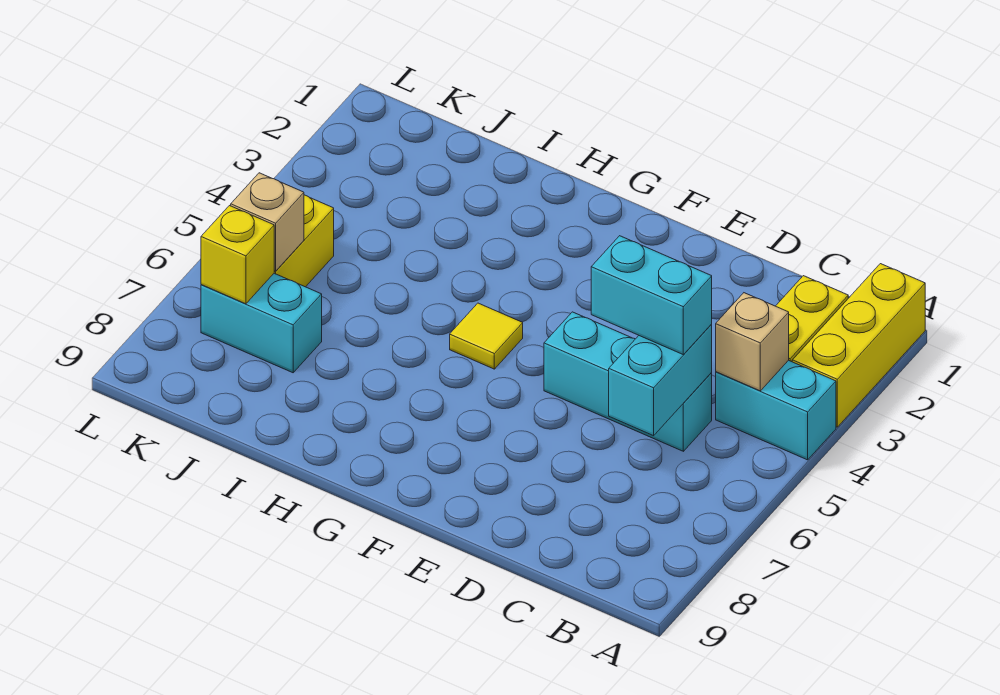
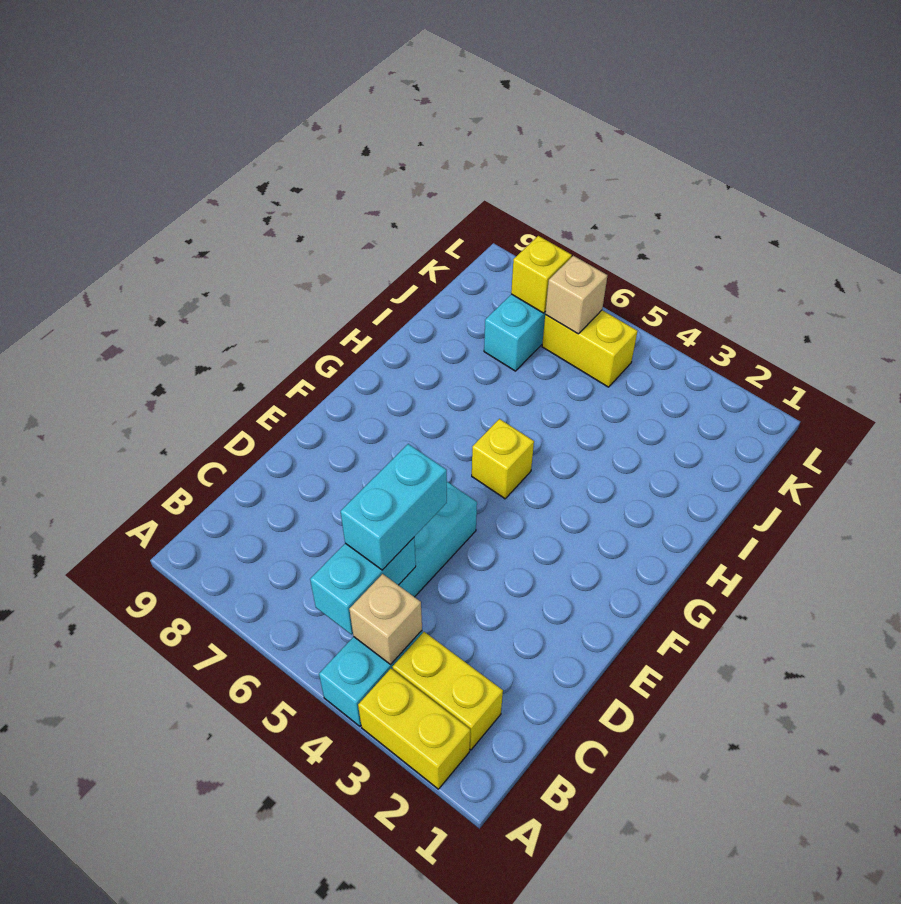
yellow 1x3 brick [792,264,925,427] -> yellow 1x2 brick [358,669,470,789]
cyan 1x2 brick [609,324,712,436] -> cyan 1x2 brick turned to [310,538,416,635]
yellow 1x1 tile [450,303,523,369] -> yellow 1x1 brick [472,419,534,499]

